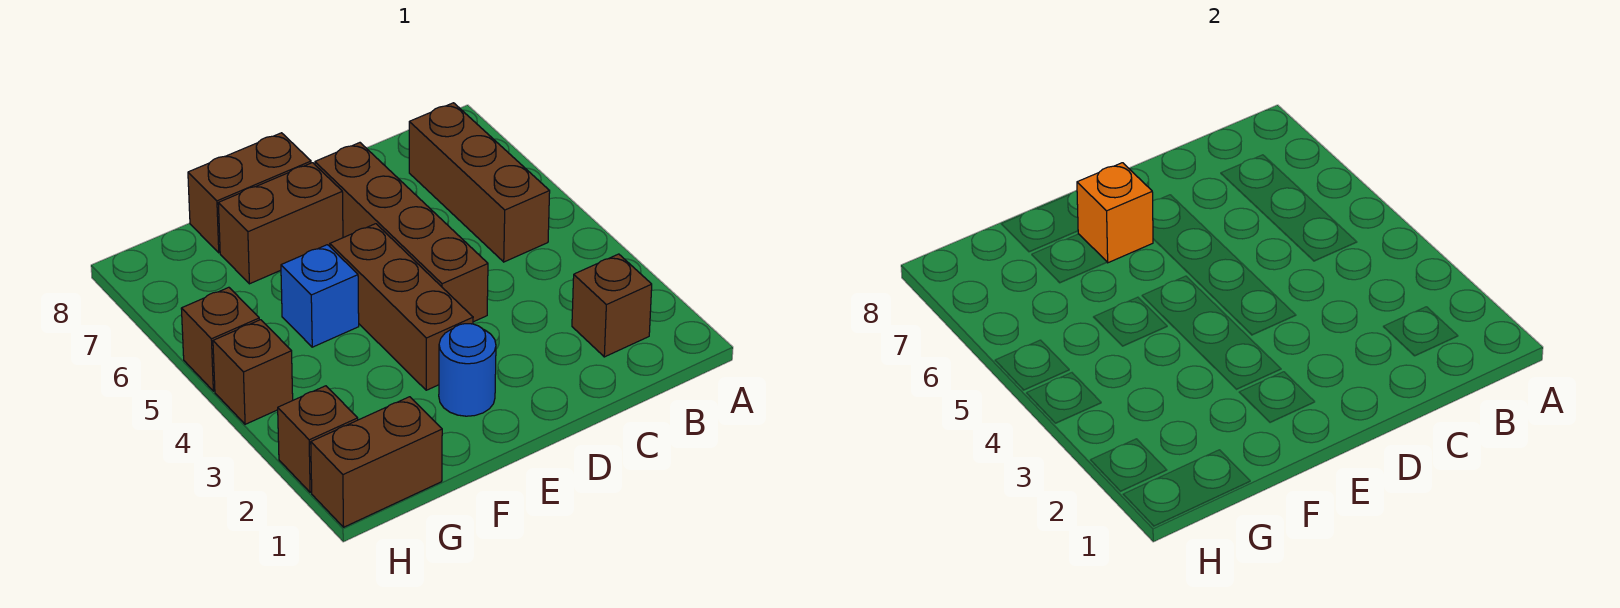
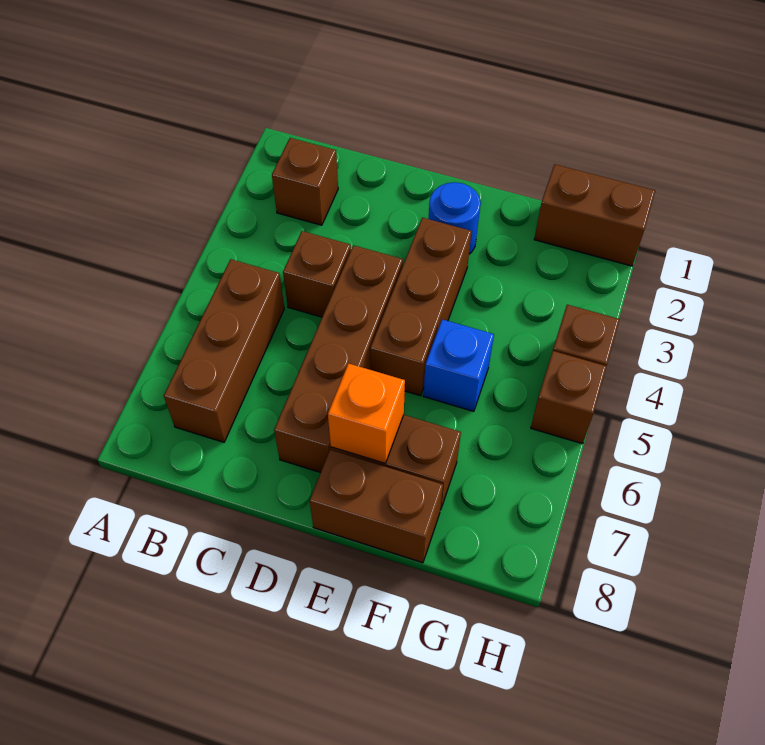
brown 1x1 brick [278,386,358,492] -> brown 1x1 brick moved to [283,231,351,317]

